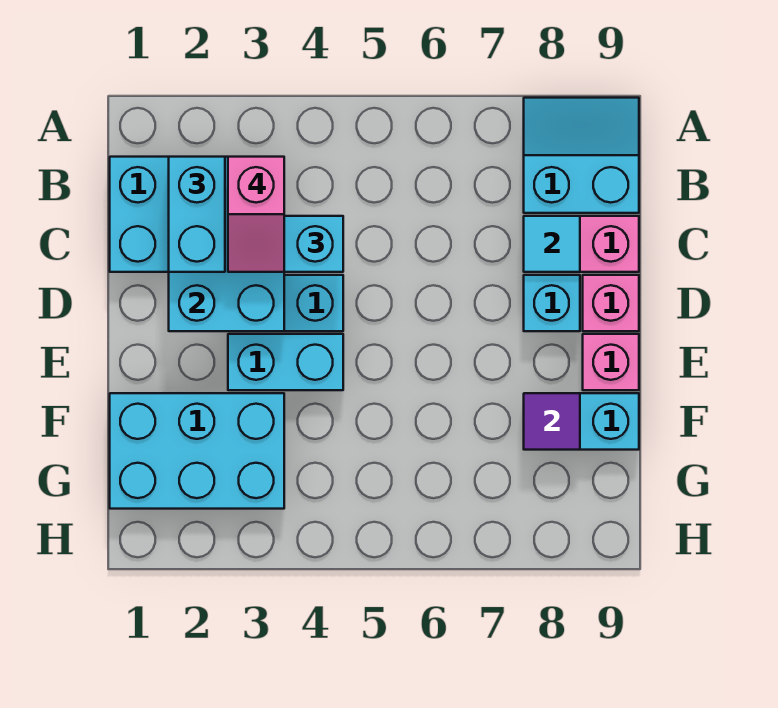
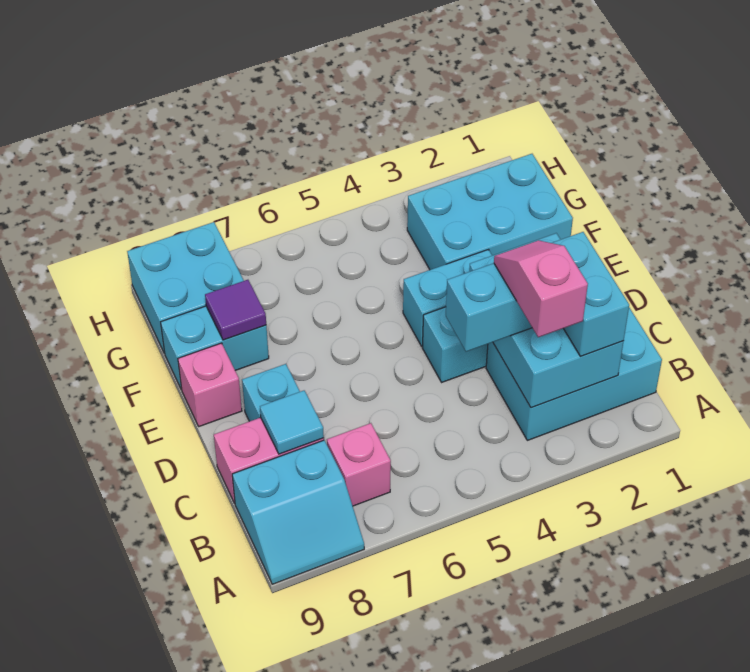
pink 1x1 brick [583,275,639,331] -> pink 1x1 brick moved to [327,423,391,506]
none -> cyan 2x2 brick [127,222,244,353]

